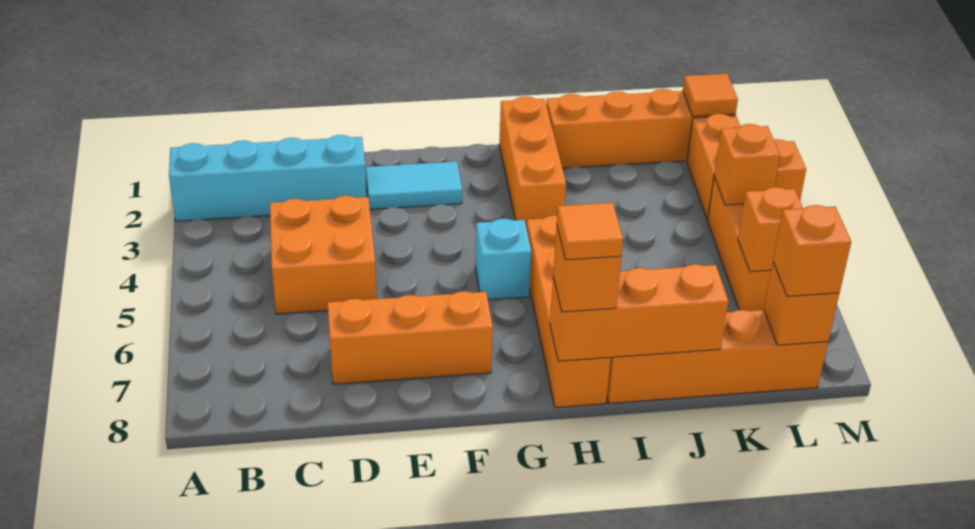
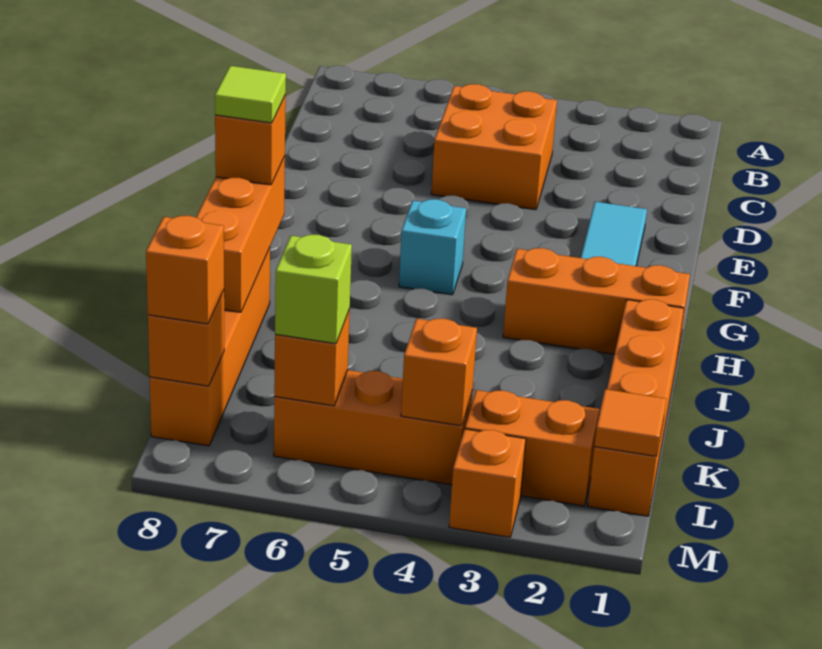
cyan 1x4 brick [169,135,366,221] -> none
orange 1x3 brick [327,291,493,384] -> none
orange 1x4 brick [526,215,611,408] -> none
orange 1x1 tile [557,203,623,260] -> lime 1x1 tile [215,66,286,123]
none -> lime 1x1 brick [275,235,352,344]

